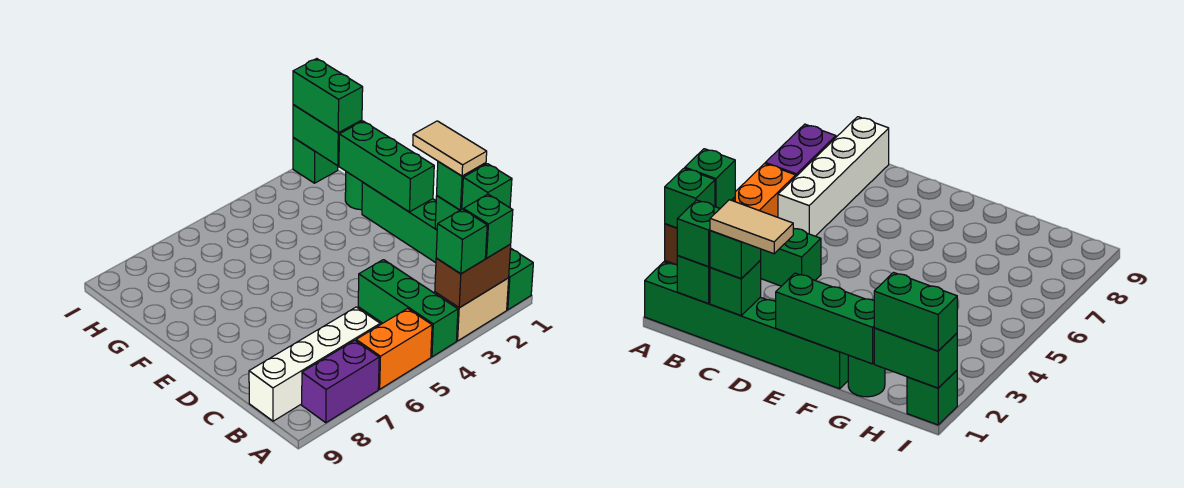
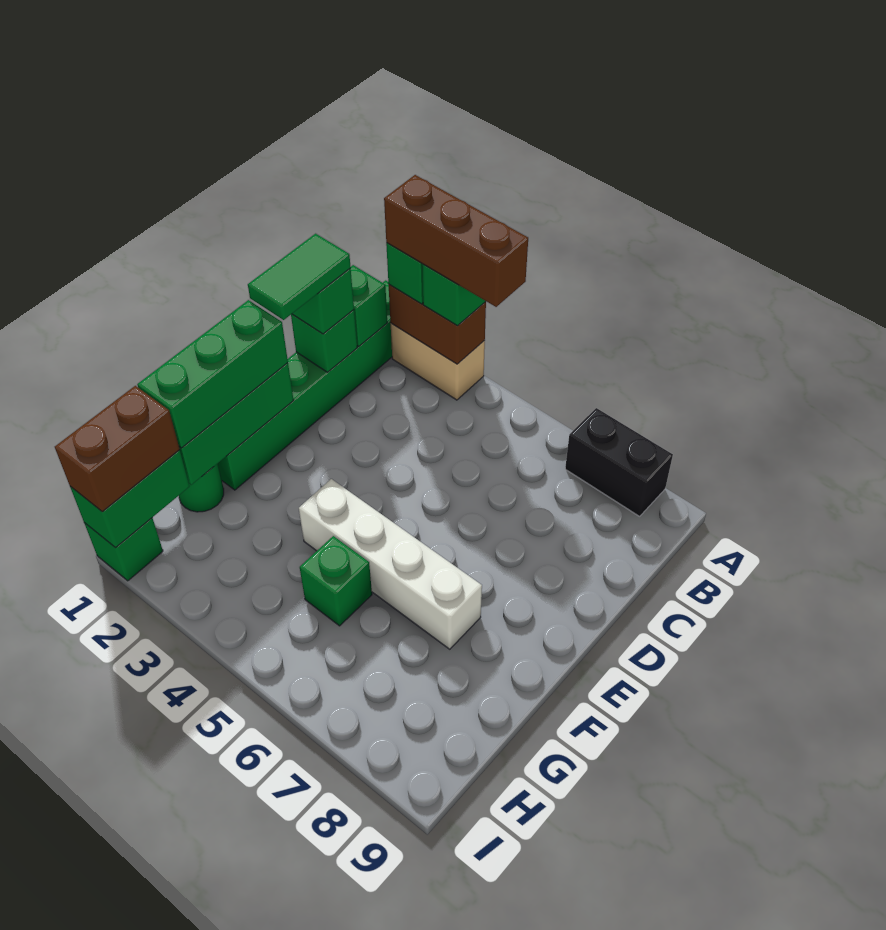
none -> brown 1x3 brick [384,175,528,307]
green 1x3 brick [358,260,458,357] -> green 1x3 brick moved to [137,300,288,448]
orange 1x2 brick [356,308,432,389] -> none
purple 1x2 brick [302,340,379,423] -> black 1x2 brick [565,408,673,516]
green 1x1 brick [462,164,512,209] -> green 1x1 brick moved to [300,536,372,626]
white 1x4 brick [249,307,380,421] -> white 1x4 brick moved to [299,479,482,649]
tan 1x2 tile [413,121,487,176] -> green 1x2 tile [248,234,351,320]
green 1x2 brick [293,59,363,133] -> brown 1x2 brick [55,386,180,512]

